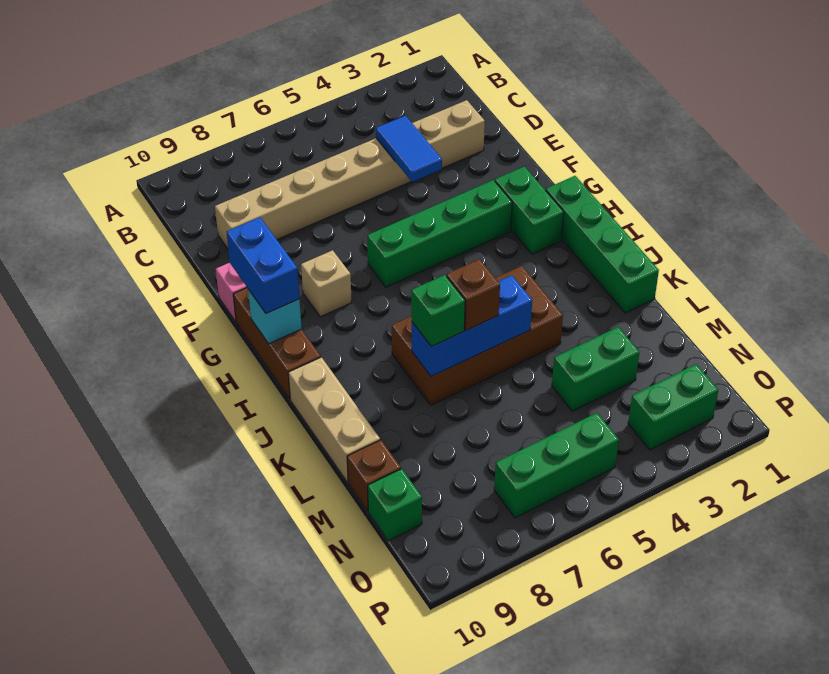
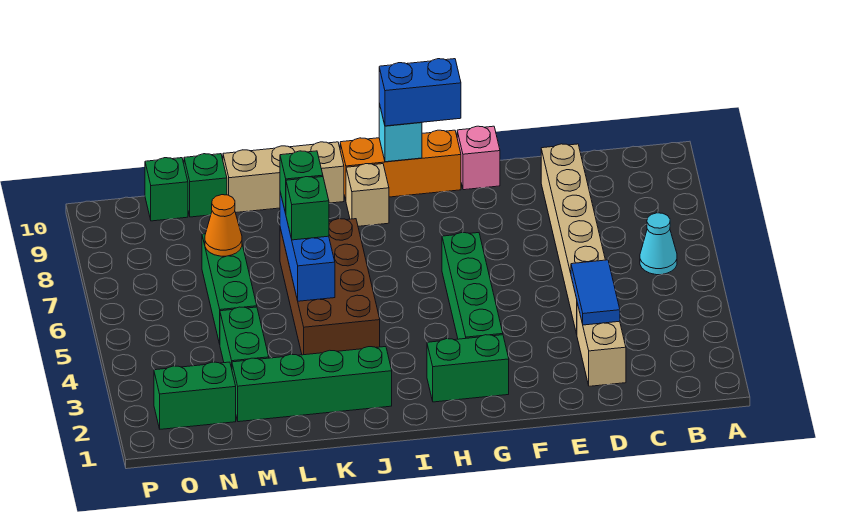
none -> cyan 1x1 cone [640,213,677,275]
blue 1x2 tile [376,116,442,182] -> blue 1x2 tile turned to [571,260,620,325]
tan 1x1 brick [301,250,352,317] -> tan 1x1 brick moved to [346,164,389,226]
brown 1x3 brick [233,288,321,399] -> orange 1x3 brick [340,130,461,200]
green 1x4 brick [546,176,659,313] -> green 1x4 brick moved to [232,347,392,422]
brown 1x1 brick [447,259,500,330] -> green 1x1 brick [286,177,329,240]
none -> orange 1x1 cone [205,195,242,256]
brown 1x1 brick [347,440,401,511] -> green 1x1 brick [184,154,227,217]
green 1x2 brick [628,364,718,450] -> green 1x2 brick turned to [154,362,236,429]
green 1x3 brick [494,413,619,518] -> green 1x3 brick moved to [202,234,257,344]

